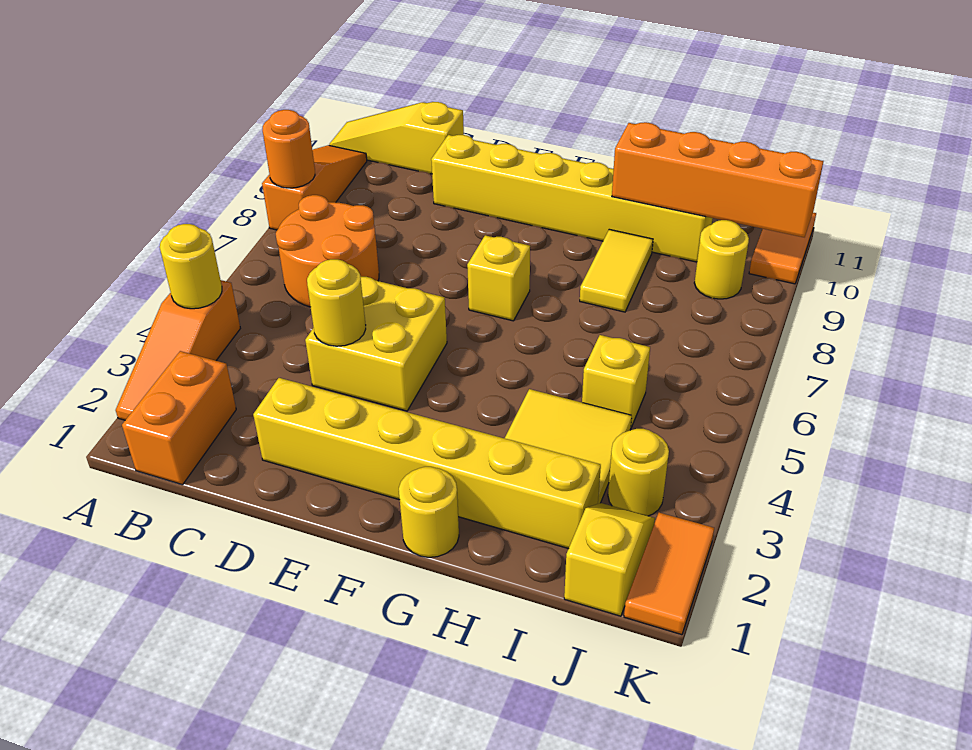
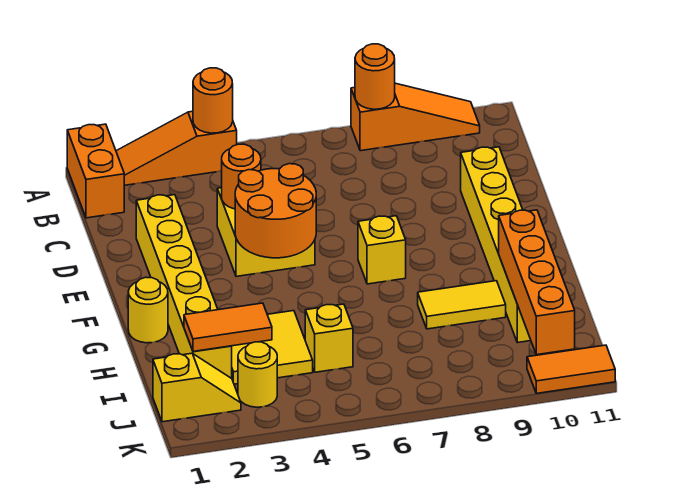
yellow 1x1 round brick [160,224,222,309] -> orange 1x1 round brick [193,68,233,133]
yellow 1x3 slope [329,102,464,174] -> none
orange 1x2 brick [122,351,236,485] -> orange 1x2 brick turned to [67,124,124,218]
orange 2x2 round brick [276,195,379,307] -> orange 2x2 round brick moved to [235,164,316,258]
yellow 1x1 round brick [307,259,366,346] -> orange 1x1 round brick [222,144,261,209]
yellow 1x1 round brick [694,220,749,299] -> none
orange 1x2 tile [624,513,714,635] -> orange 1x2 tile moved to [184,303,272,351]

